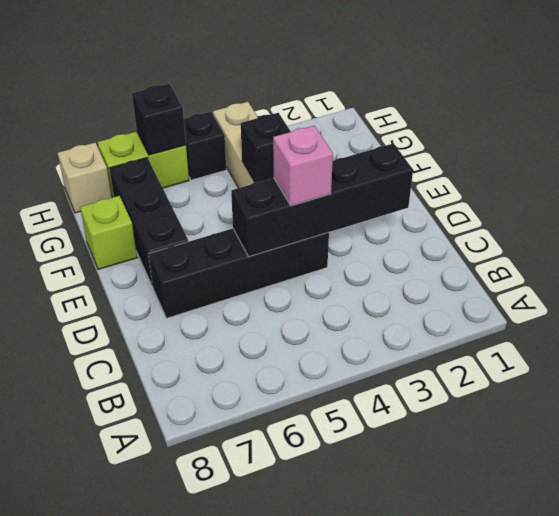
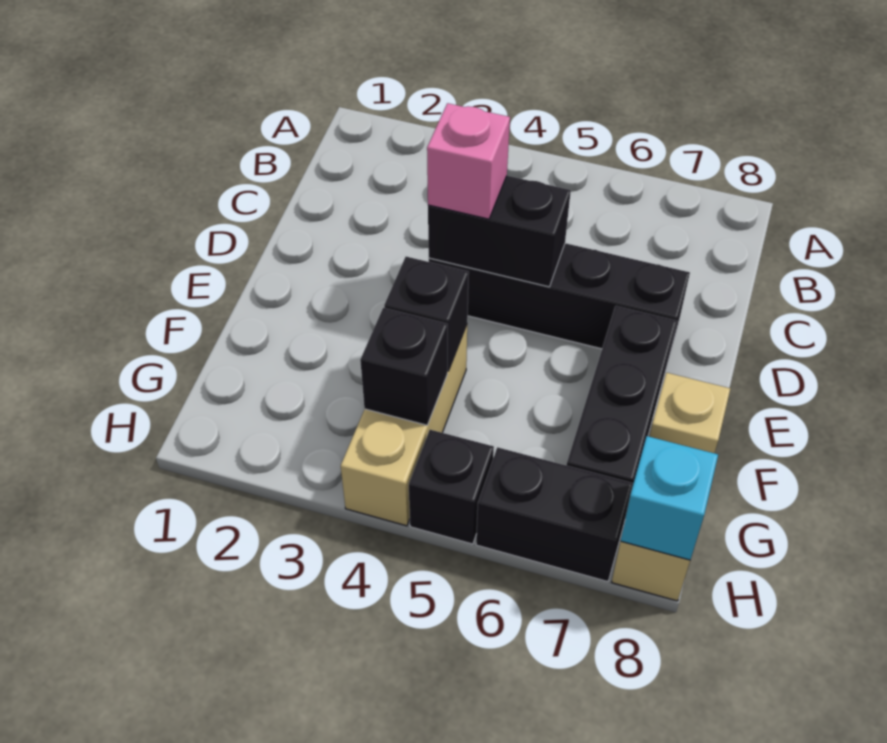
black 1x4 brick [231,143,413,257] -> black 1x2 brick [428,176,571,287]
lime 1x1 brick [80,196,137,269] -> tan 1x1 brick [650,373,730,453]
lime 1x2 brick [98,131,189,198] -> black 1x2 brick [476,447,633,582]
black 1x1 brick [132,84,186,155] -> black 1x1 brick moved to [360,308,448,425]
none -> cyan 1x1 brick [621,436,718,560]

